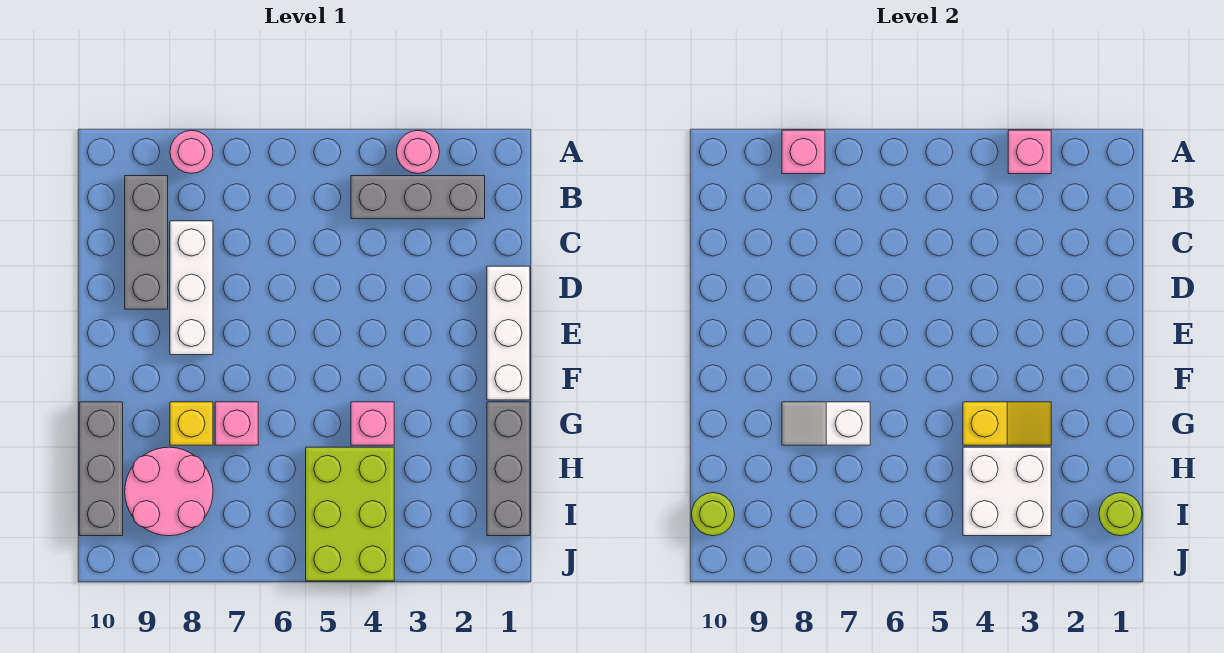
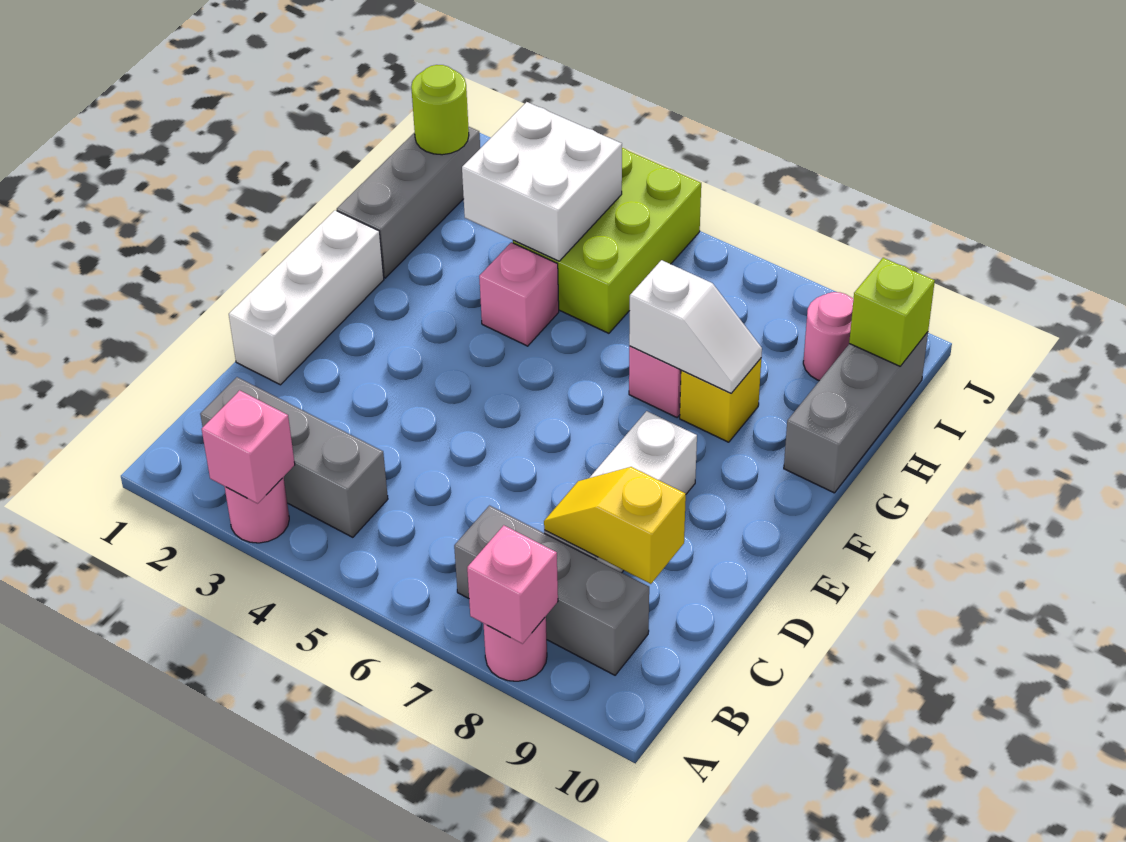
grey 1x3 brick [125,176,168,309] -> grey 1x3 brick turned to [454,506,649,675]
yellow 1x2 slope [963,402,1051,445] -> yellow 1x2 slope moved to [544,467,686,584]
pink 2x2 round brick [125,447,213,536] -> pink 1x1 round brick [803,292,853,381]
lime 1x1 round brick [691,493,735,536] -> lime 1x1 brick [849,258,935,366]

